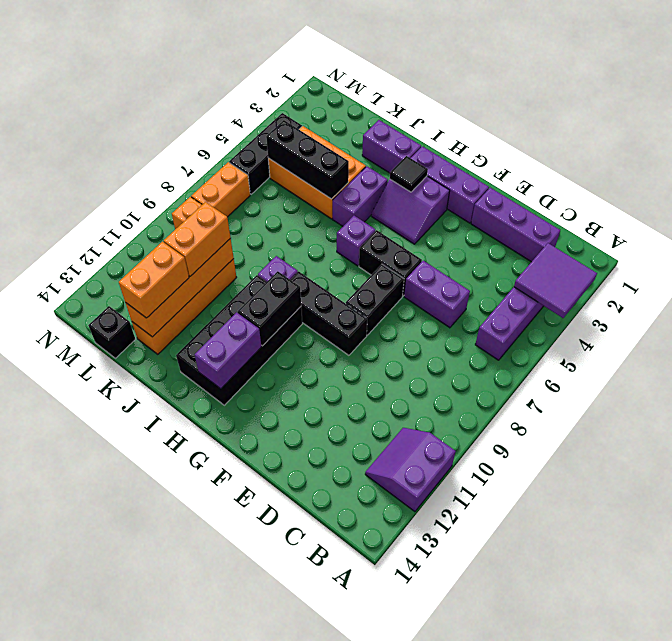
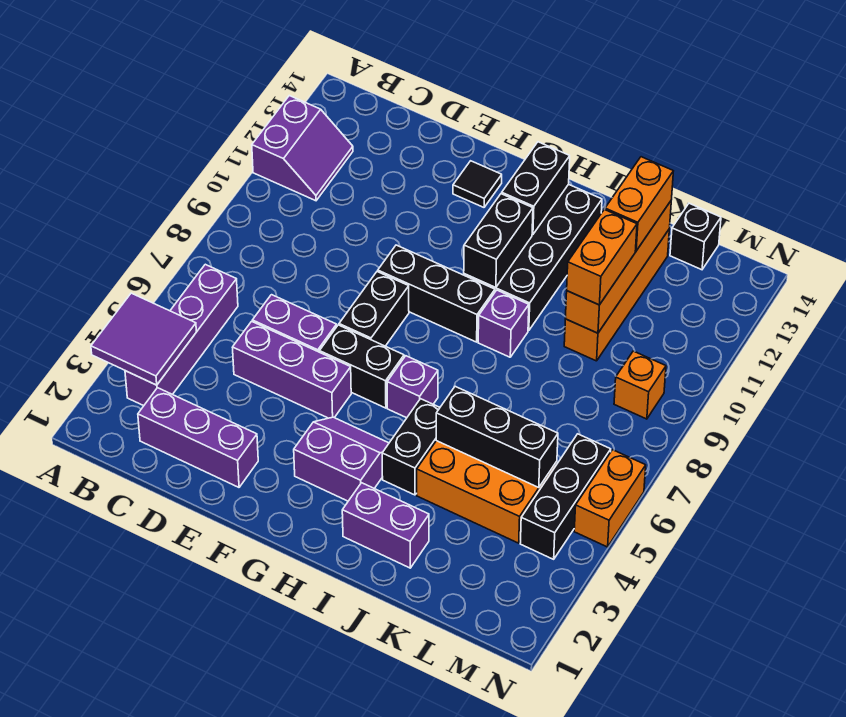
purple 1x3 brick [411,146,489,223] -> purple 1x3 brick moved to [232,321,351,418]
black 1x1 tile [390,156,428,192] -> black 1x1 tile moved to [453,161,502,207]
purple 1x2 brick [195,312,261,389] -> black 1x2 brick [502,142,570,235]
purple 1x2 brick [333,166,388,226] -> black 1x2 brick [382,399,440,495]
orange 1x2 brick [191,162,250,217] -> orange 1x2 brick moved to [574,450,646,547]

